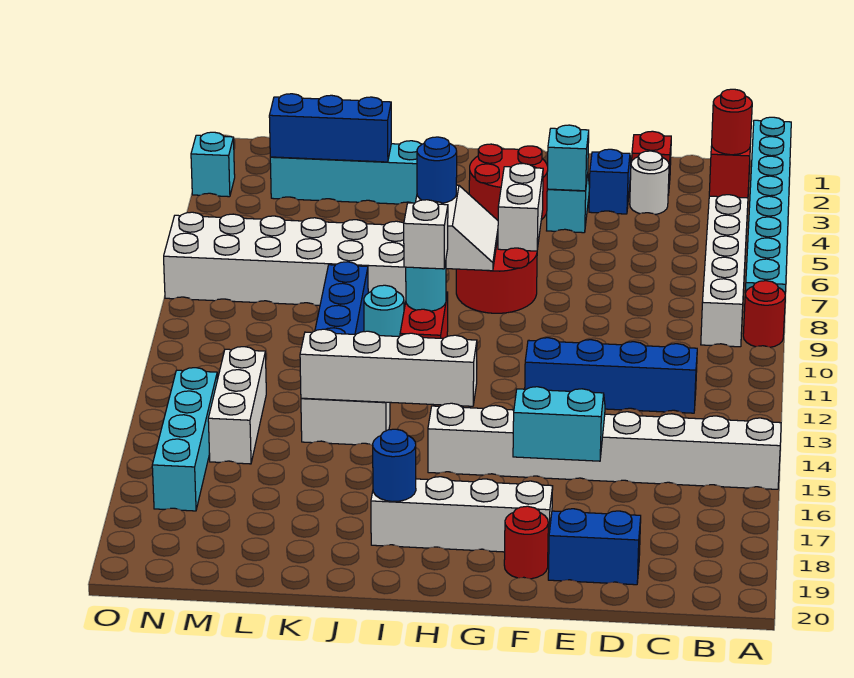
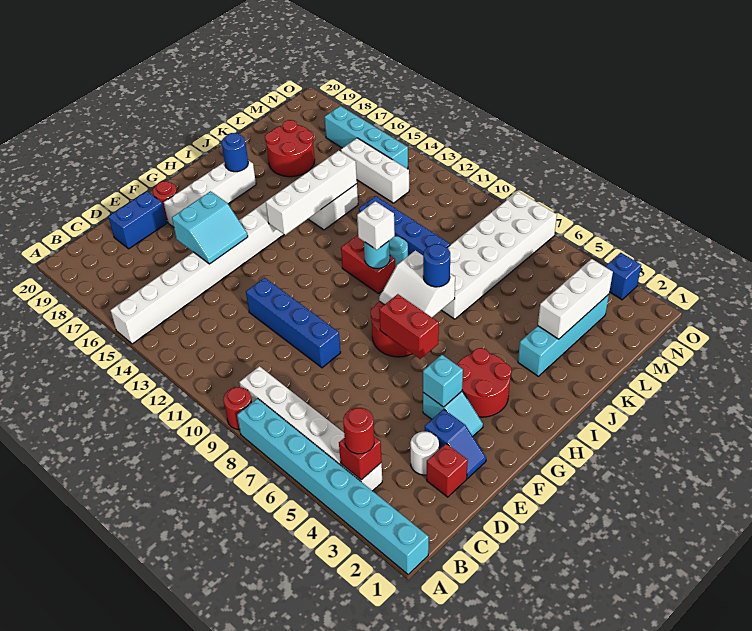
blue 1x4 brick [525,338,697,413] -> blue 1x4 brick turned to [246,278,341,368]
white 1x2 brick [498,163,543,251] -> red 1x2 brick [379,294,439,359]
blue 1x3 brick [269,94,391,162] -> white 1x3 brick [538,259,613,339]
none -> red 2x2 round brick [265,120,315,177]
cyan 1x1 brick [191,132,235,197] -> blue 1x1 brick [605,253,641,300]

